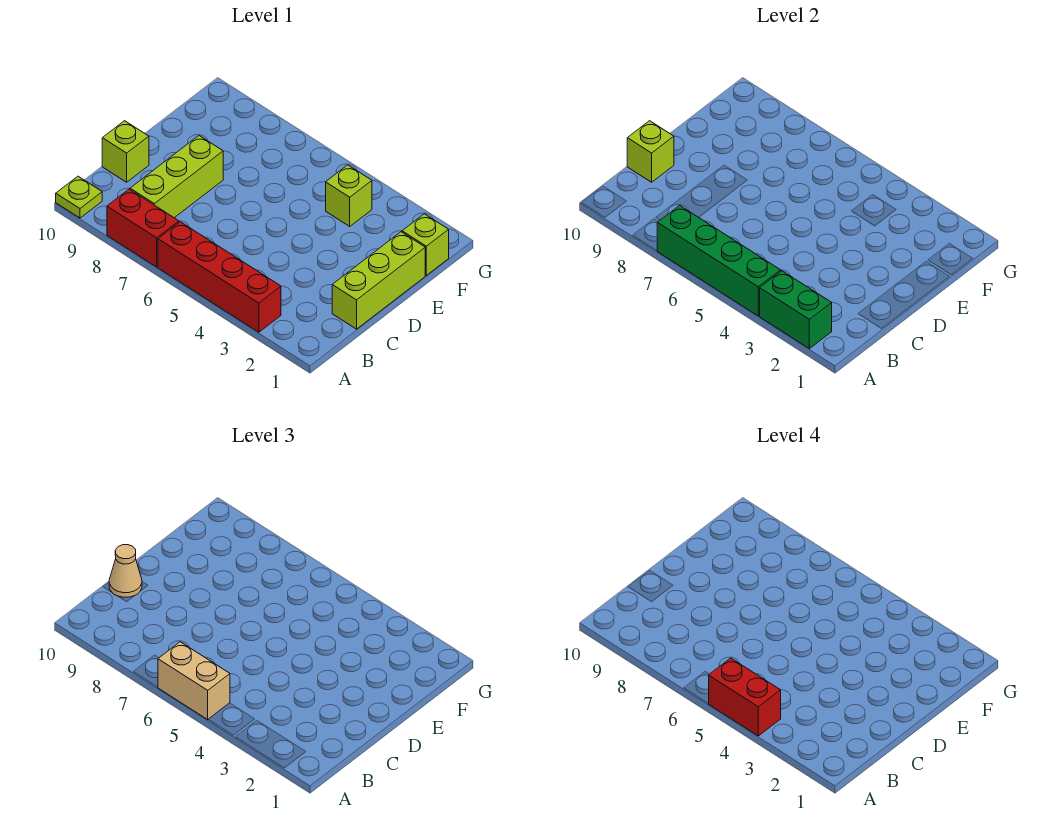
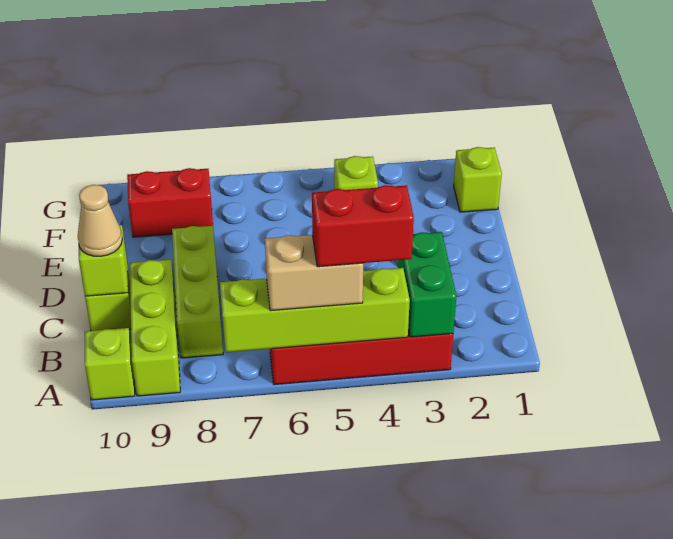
green 1x2 brick [760,271,832,349] -> green 1x2 brick turned to [398,232,456,337]
green 1x4 brick [657,206,781,316] -> lime 1x4 brick [220,268,410,352]
red 1x2 brick [107,189,179,267] -> red 1x2 brick moved to [127,168,213,237]
lime 1x1 plate [56,176,102,218] -> lime 1x1 brick [85,328,135,400]
lime 1x3 brick [332,232,425,329] -> lime 1x3 brick moved to [129,260,180,396]

